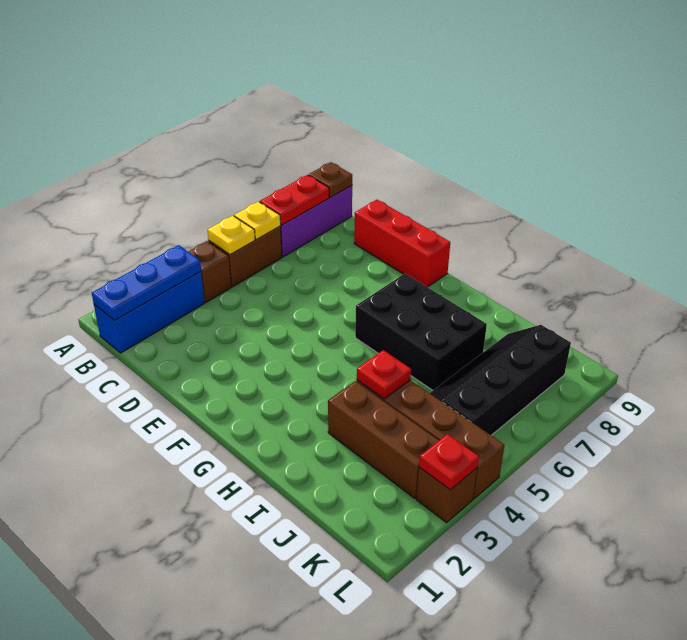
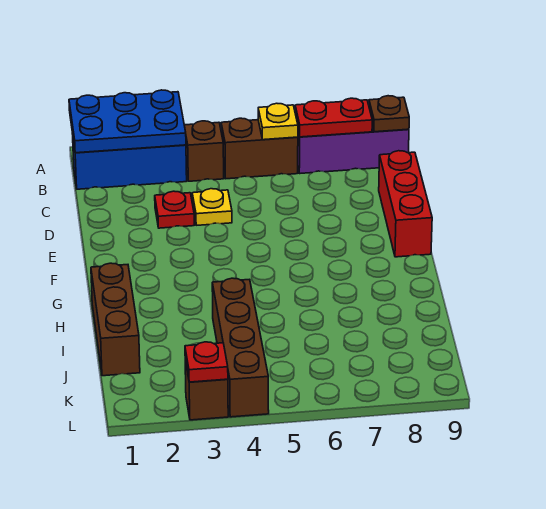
blue 1x3 plate [92,245,201,320] -> blue 2x3 plate [69,90,186,153]
yellow 1x1 plate [208,216,255,255] -> yellow 1x1 plate moved to [192,189,232,225]
black 2x3 brick [355,274,487,390] -> none
brown 1x3 brick [328,381,439,498] -> brown 1x3 brick moved to [91,263,140,376]
red 1x1 plate [357,350,411,399] -> red 1x1 plate moved to [155,191,194,228]
black 2x4 slope [430,325,571,435] -> none

